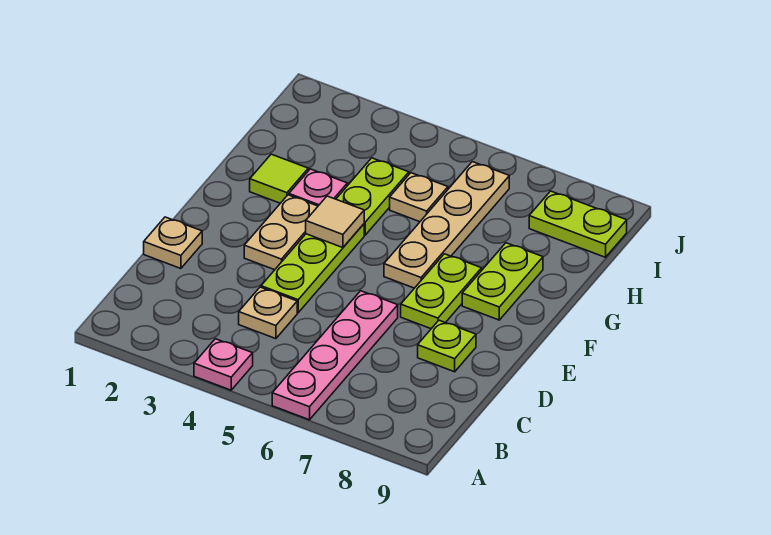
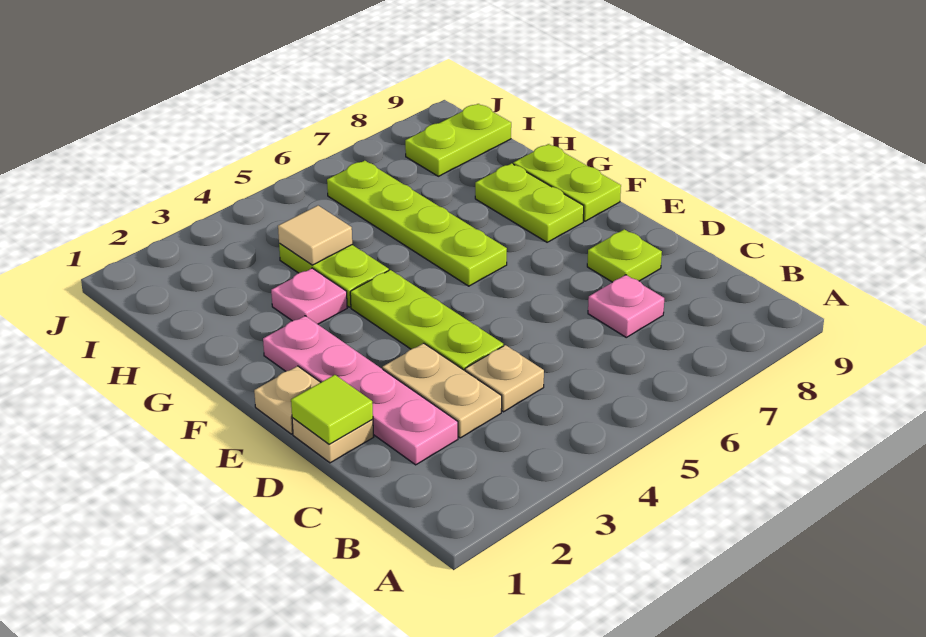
pink 1x1 plate [194,339,253,390] -> pink 1x1 plate moved to [588,275,664,337]
pink 1x4 plate [272,291,398,420] -> pink 1x4 plate moved to [263,316,458,465]
tan 1x2 plate [244,195,318,270] -> tan 1x2 plate moved to [382,343,502,438]
lime 1x2 plate [401,254,482,329] -> lime 1x2 plate moved to [513,144,621,221]
tan 1x1 tile [306,196,364,248] -> tan 1x1 tile moved to [278,206,352,265]
tan 1x4 plate [384,162,509,288] -> lime 1x4 plate [327,161,507,286]
lime 1x1 tile [250,154,308,203] -> lime 1x1 tile moved to [291,375,373,444]
tan 1x1 plate [390,173,448,222] -> tan 1x1 plate moved to [254,366,321,434]

